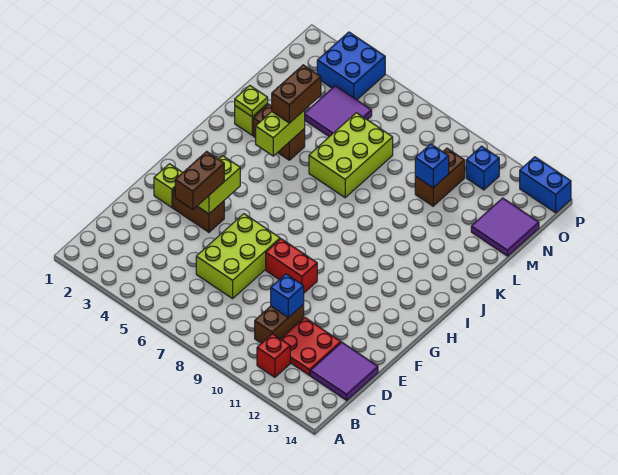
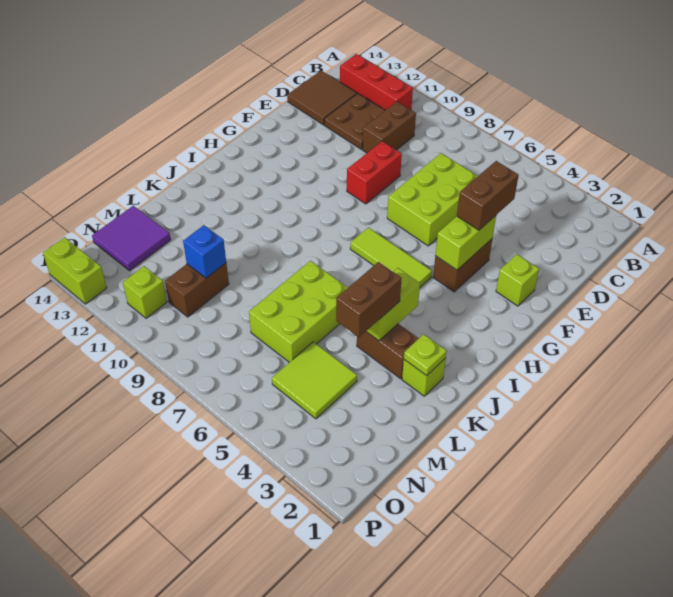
red 1x1 brick [257,334,290,377] -> red 1x3 brick [340,54,413,110]
red 2x2 plate [281,317,341,375] -> brown 2x2 plate [324,93,385,149]
purple 2x2 tile [310,342,378,400] -> brown 2x2 tile [287,71,357,125]
blue 1x1 brick [271,274,304,318] -> none
brown 1x2 brick [173,188,224,232] -> brown 1x2 brick turned to [433,239,492,292]
red 1x2 brick [266,239,317,293] -> red 1x2 brick turned to [347,141,402,204]
none -> lime 1x3 tile [350,228,432,287]
purple 2x2 tile [305,86,372,137] -> lime 2x2 tile [272,342,357,419]
blue 2x2 brick [317,32,385,100] -> none
blue 1x1 brick [466,146,499,190] -> lime 1x1 brick [123,266,167,318]
blue 1x2 brick [520,157,571,213] -> lime 1x2 brick [43,237,107,304]

